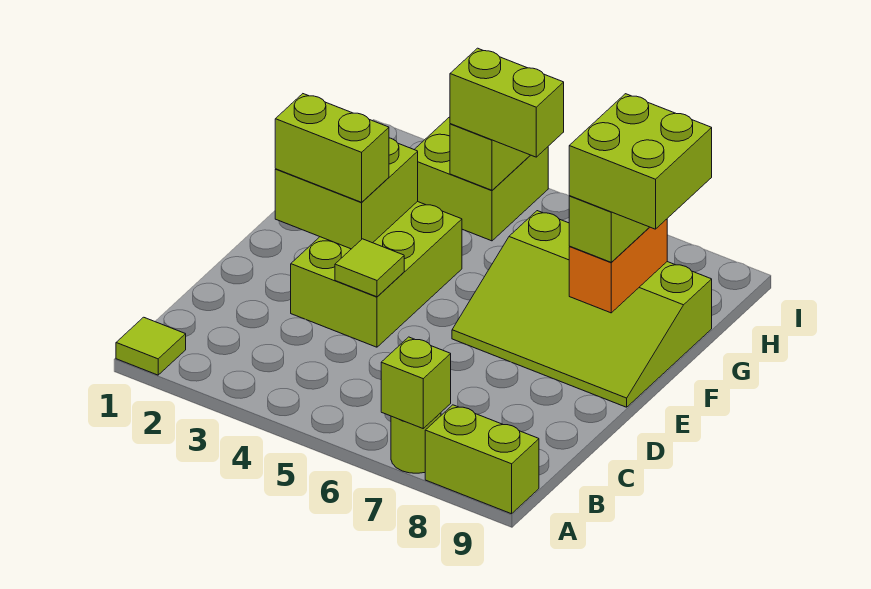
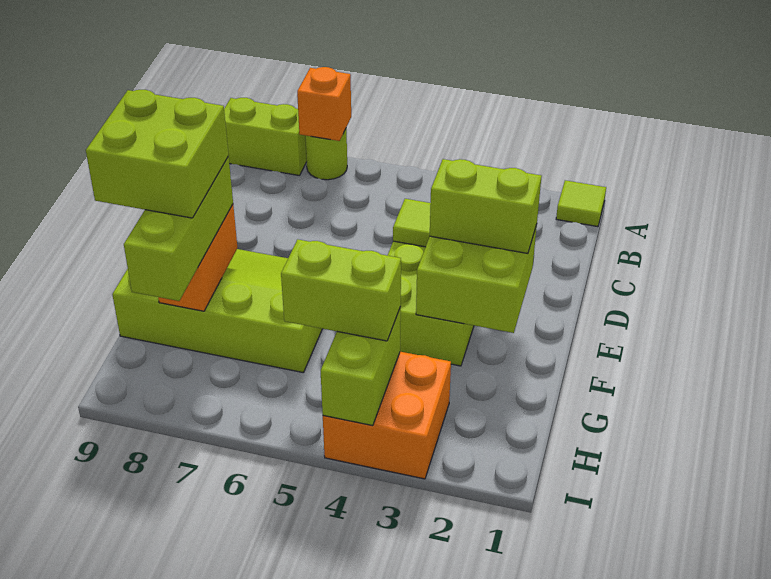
lime 1x1 brick [381,337,451,428] -> orange 1x1 brick [297,67,351,141]
lime 2x2 brick [414,117,548,241] -> orange 2x2 brick [323,352,451,479]

